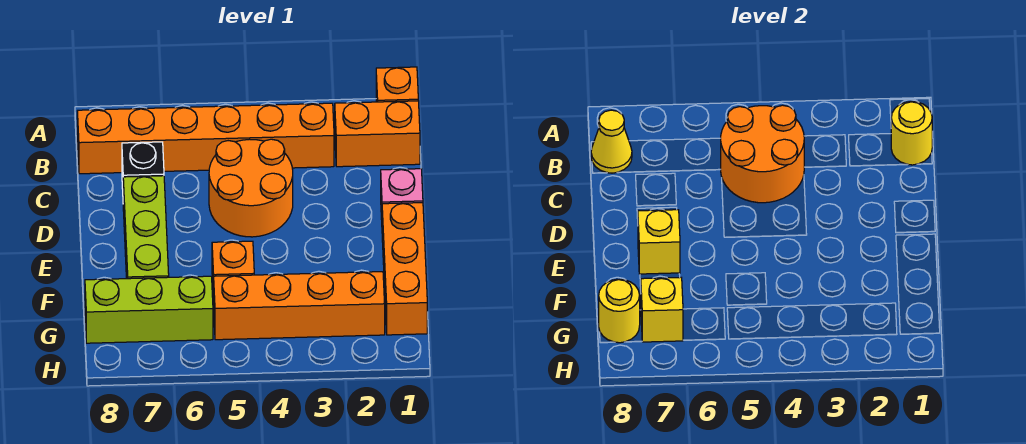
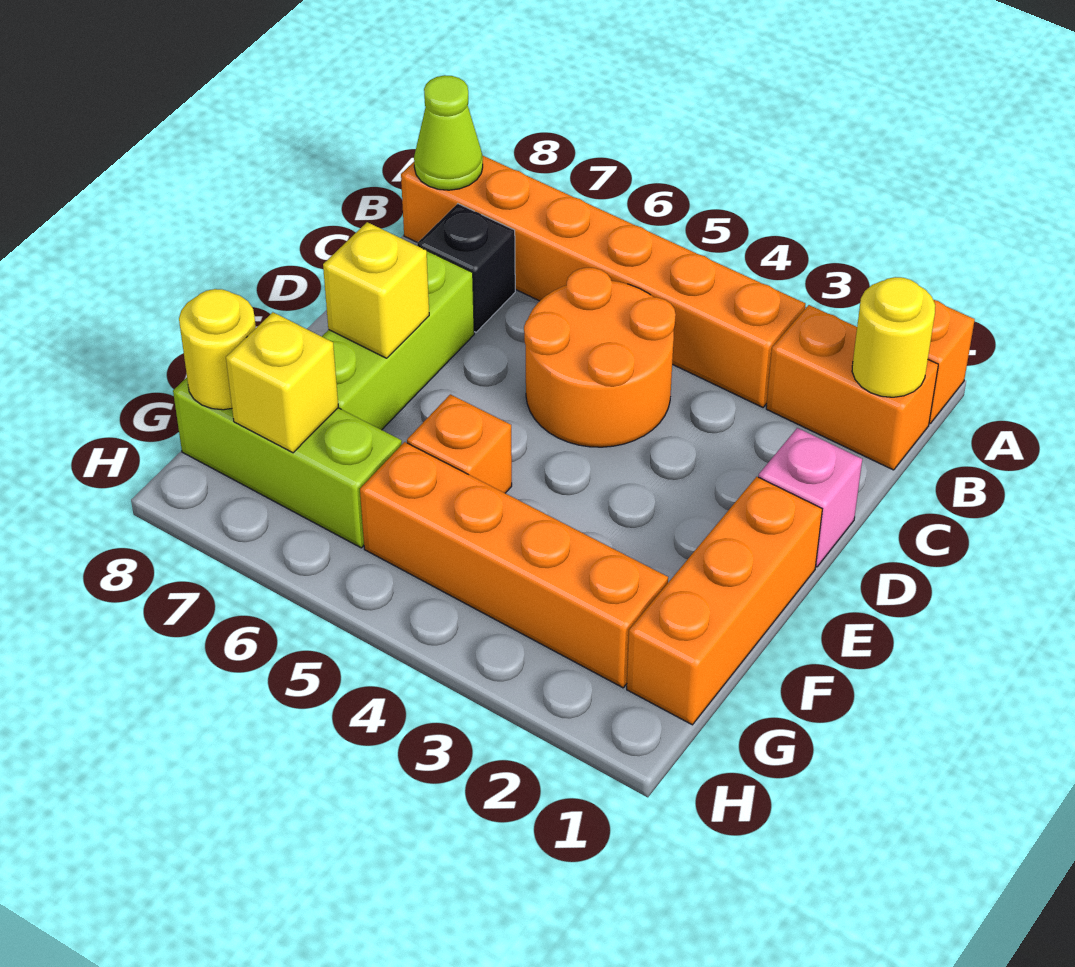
orange 2x2 round brick [720,105,804,203] -> none
yellow 1x1 cone [591,110,632,173] -> lime 1x1 cone [414,75,483,190]

